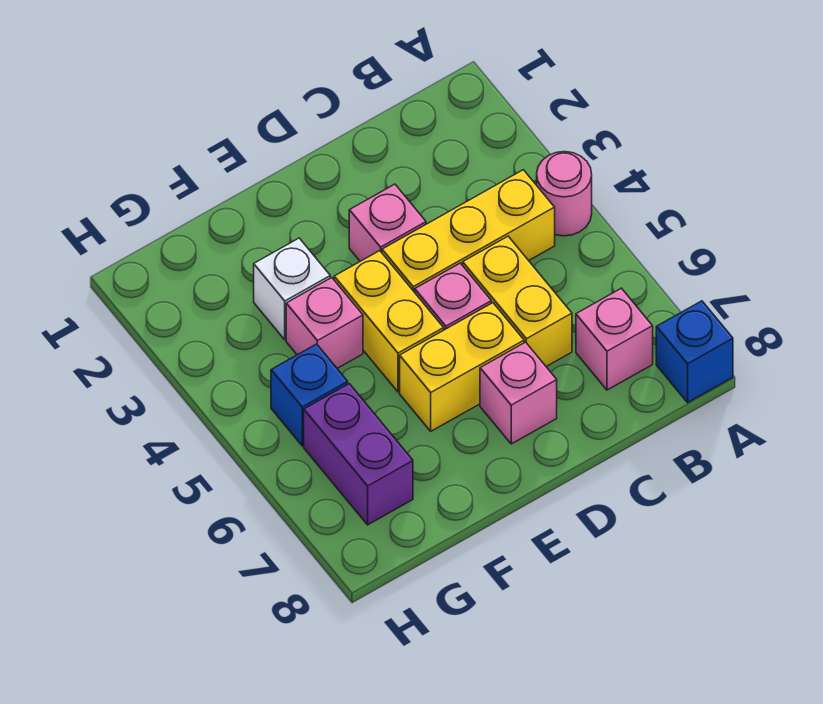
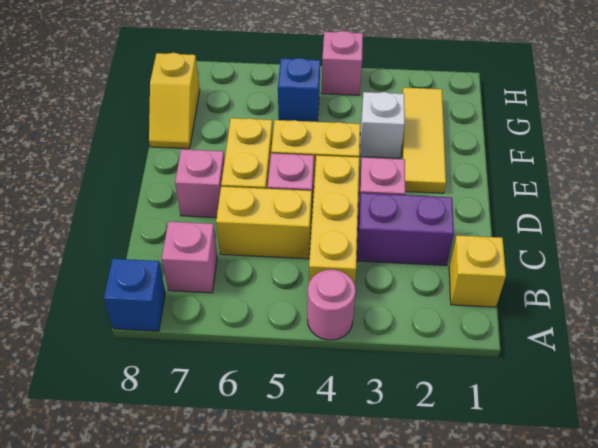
none -> yellow 1x1 brick [449,235,506,307]
none -> yellow 1x3 tile [402,88,446,193]
pink 1x1 brick [286,278,363,368] -> pink 1x1 brick moved to [321,31,363,95]
none -> yellow 1x2 slope [149,53,200,149]
purple 1x2 brick [304,384,413,525] -> purple 1x2 brick moved to [357,193,454,265]

